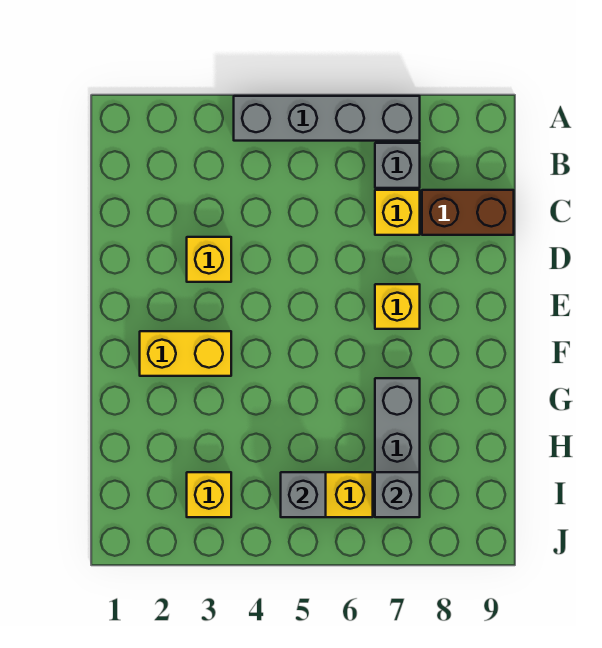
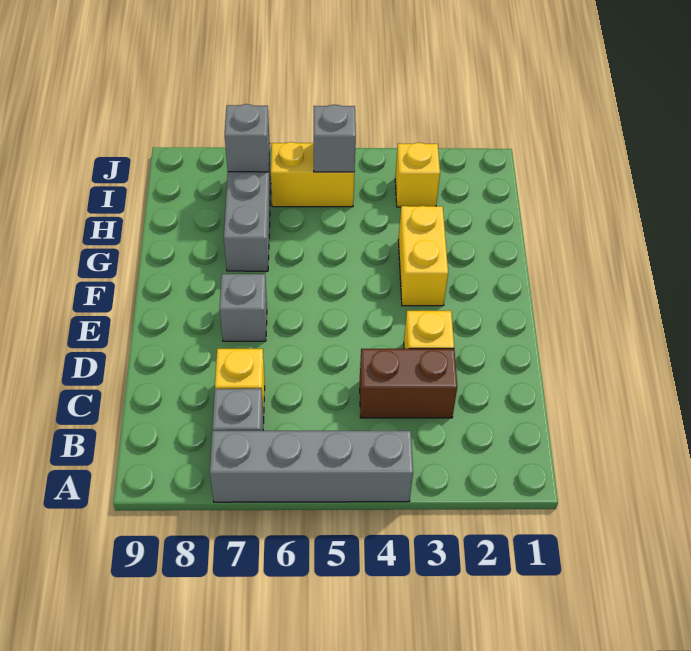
brown 1x2 brick [422,190,514,235] -> brown 1x2 brick moved to [360,349,457,418]
yellow 1x1 brick [375,284,420,329] -> grey 1x1 brick [220,274,267,341]
yellow 1x2 brick [140,331,231,376] -> yellow 1x2 brick turned to [398,206,448,306]

